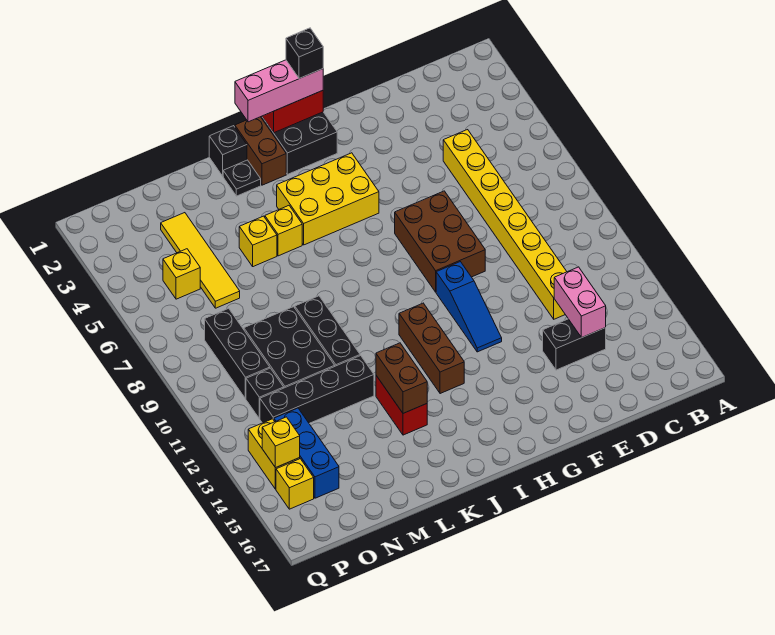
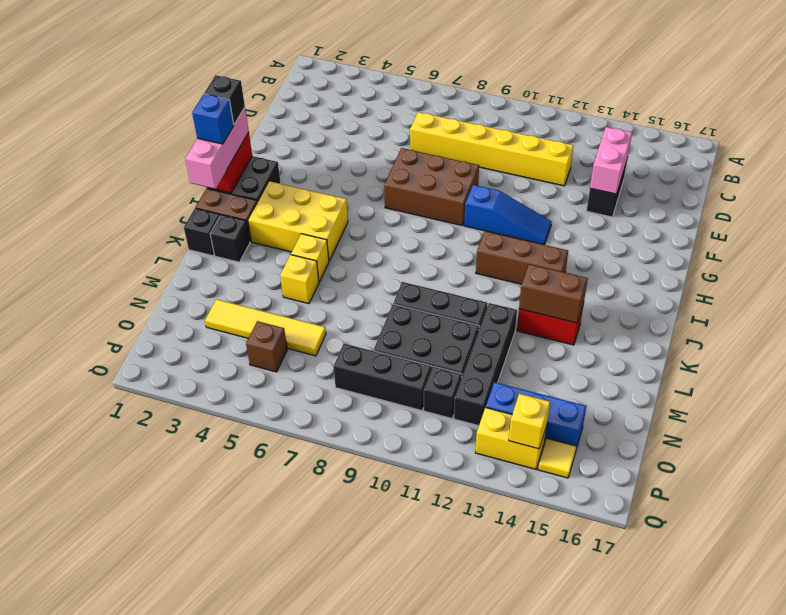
yellow 1x8 brick [443,130,567,319] -> yellow 1x6 brick [410,112,574,186]
pink 1x2 brick [554,267,606,338] -> pink 1x2 brick turned to [590,127,632,194]
yellow 2x3 brick [277,153,379,245] -> yellow 2x3 brick turned to [248,181,348,261]
none -> blue 1x1 brick [192,94,234,144]
black 1x1 plate [223,160,261,196] -> black 1x1 brick [210,215,250,262]
yellow 1x1 brick [163,249,200,299] -> brown 1x1 brick [246,321,287,372]
yellow 1x1 brick [276,459,314,509] -> yellow 1x1 tile [538,438,577,478]

